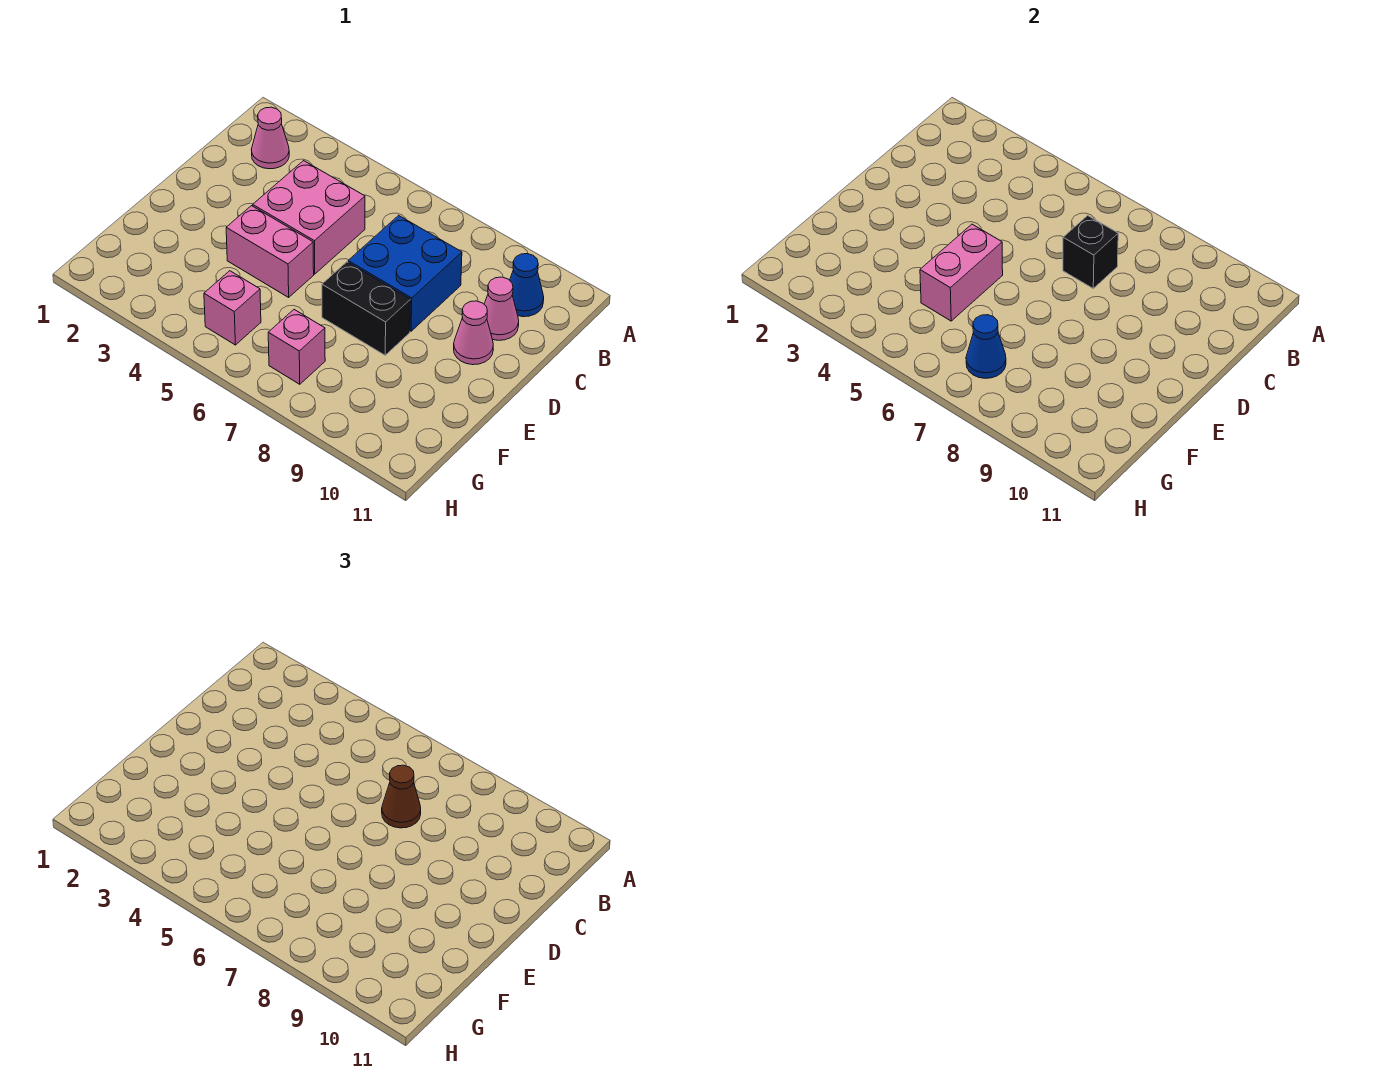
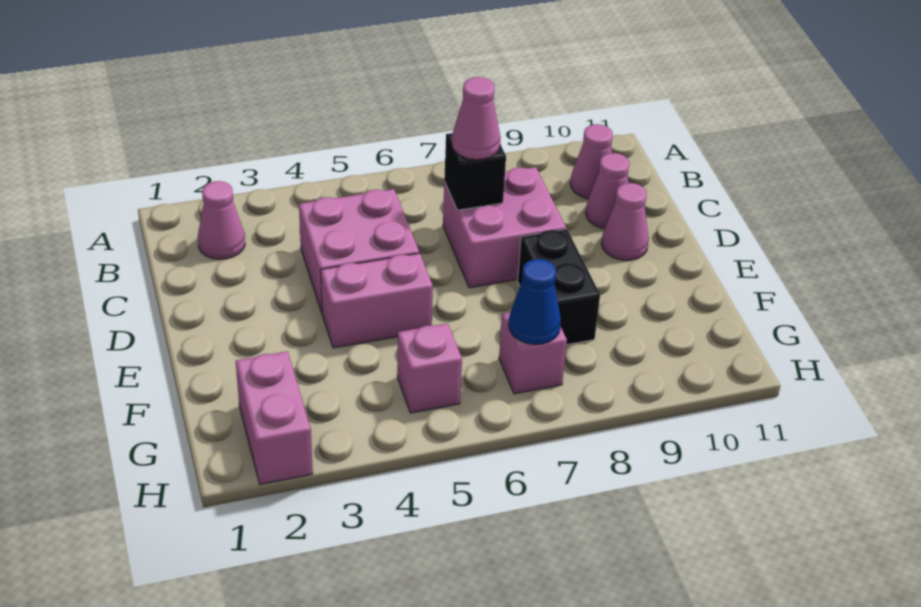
blue 1x1 cone [510,254,544,317] -> pink 1x1 cone [570,124,613,199]
blue 2x2 brick [348,215,462,331] -> pink 2x2 brick [443,167,566,288]
brown 1x1 cone [382,765,421,828] -> pink 1x1 cone [452,77,501,160]
pink 1x2 brick [920,224,1003,321] -> pink 1x2 brick moved to [236,351,313,484]
black 1x2 brick [322,262,411,355] -> black 1x2 brick turned to [518,229,600,345]

